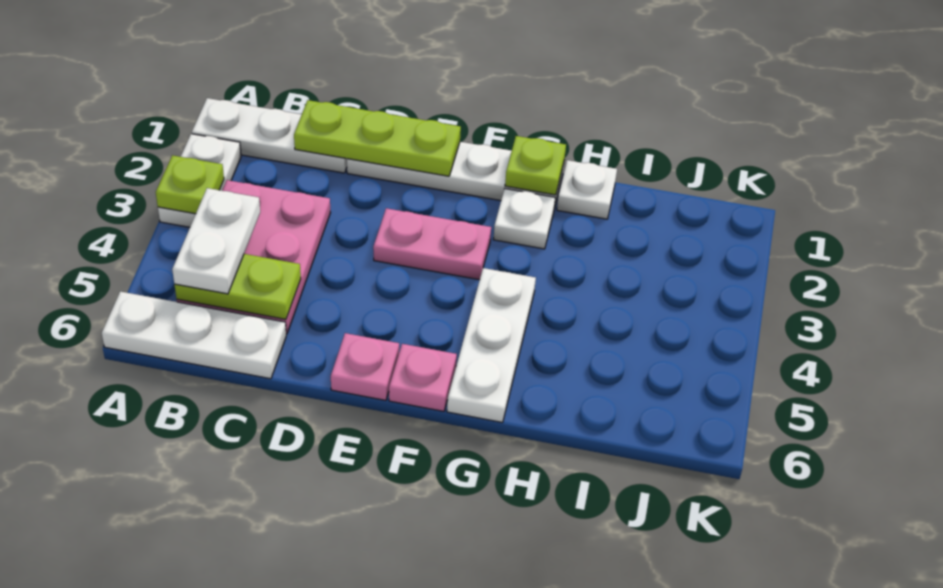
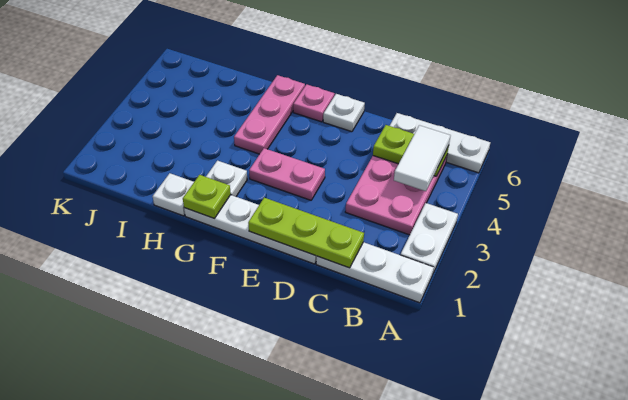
lime 1x1 plate [156,155,224,214] -> none
white 1x2 plate [172,188,260,294] -> white 1x2 tile [394,125,451,191]
pink 1x1 plate [331,333,399,400] -> white 1x1 plate [323,94,365,132]
white 1x3 plate [447,268,536,423] -> pink 1x3 plate [234,75,305,154]

